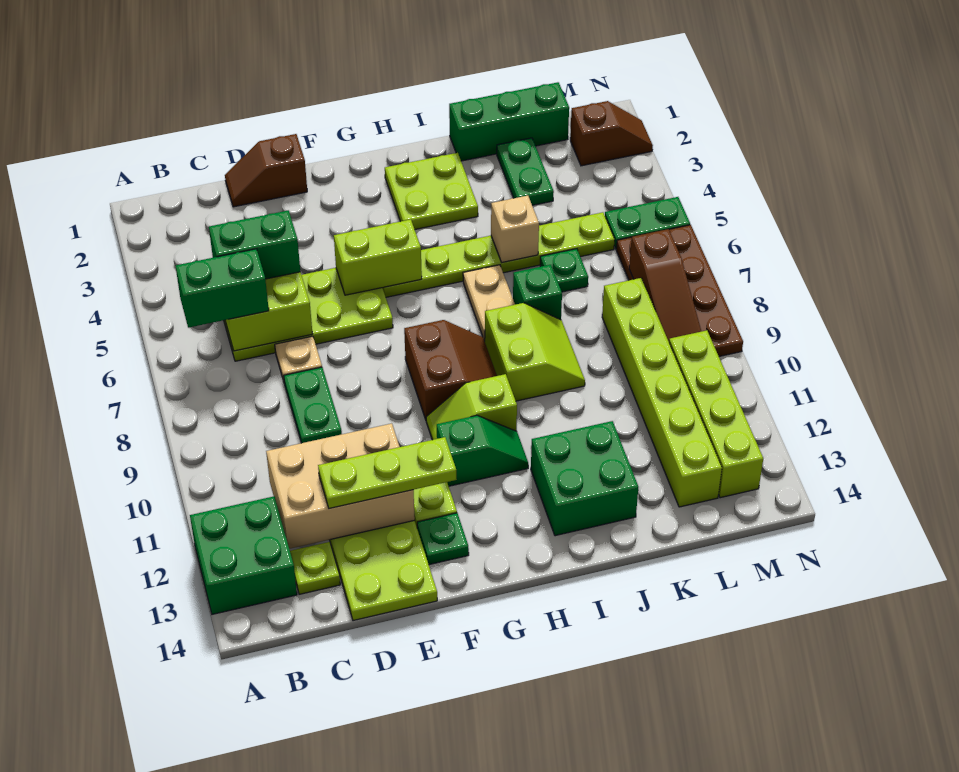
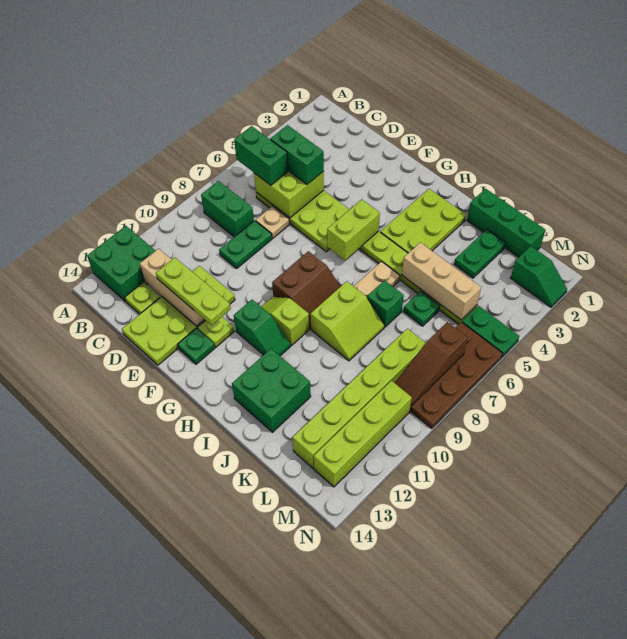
none -> green 1x2 brick [201,181,254,237]
tan 2x3 brick [266,423,415,549] -> tan 1x3 brick [140,249,205,326]
brown 1x2 slope [225,134,307,207] -> none
lime 1x2 brick [334,219,422,295] -> lime 1x2 brick turned to [327,199,380,260]
lime 2x2 plate [385,153,478,229] -> lime 2x3 plate [380,189,466,253]
tan 1x1 brick [491,196,539,262] -> tan 1x3 brick [402,243,481,320]
brown 1x2 slope [570,101,653,166] -> green 1x2 slope [511,246,567,307]

